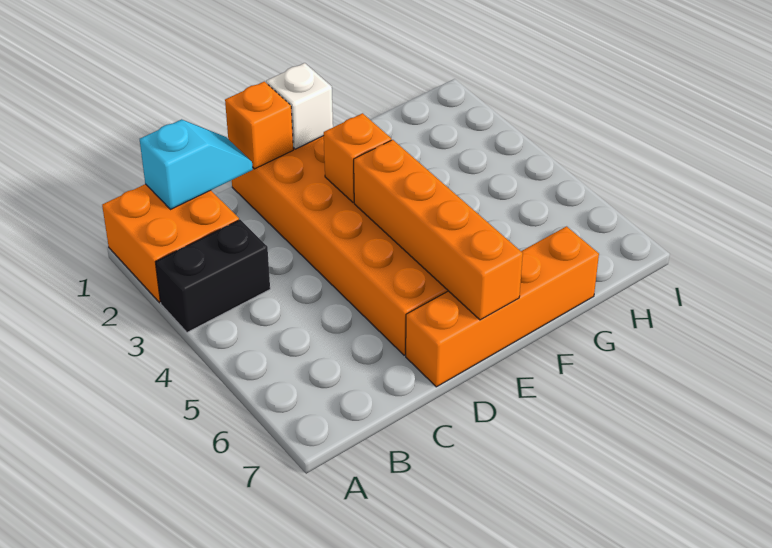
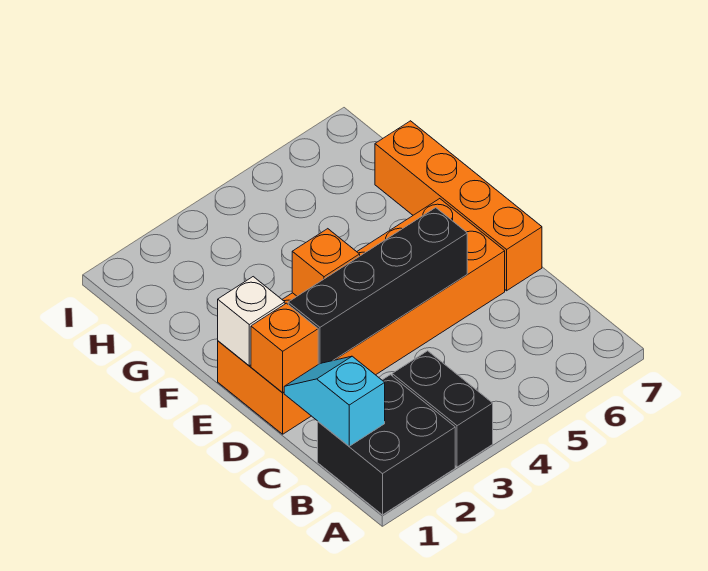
orange 2x2 brick [102,184,239,302] -> black 2x2 brick [318,375,455,515]
none -> black 1x4 brick [288,208,467,364]
orange 1x4 brick [354,140,523,320] -> none

